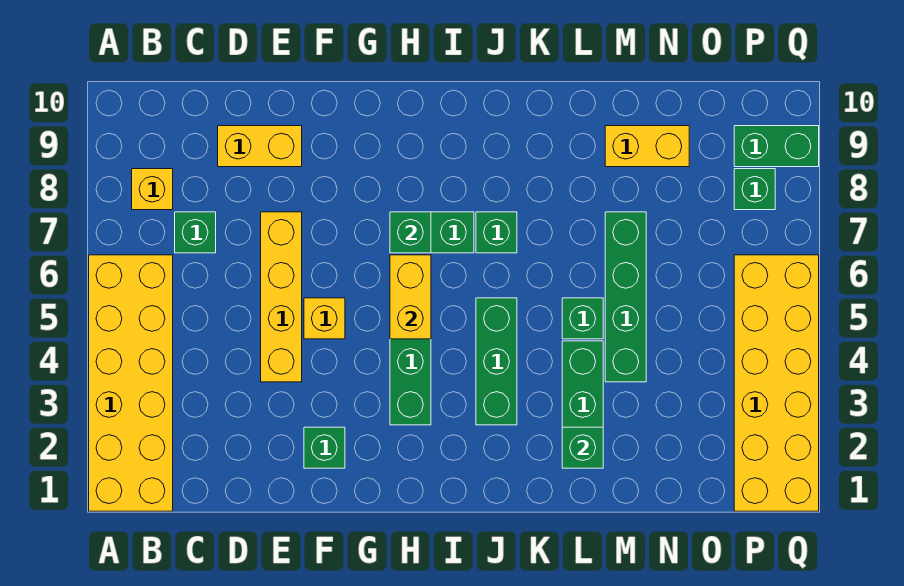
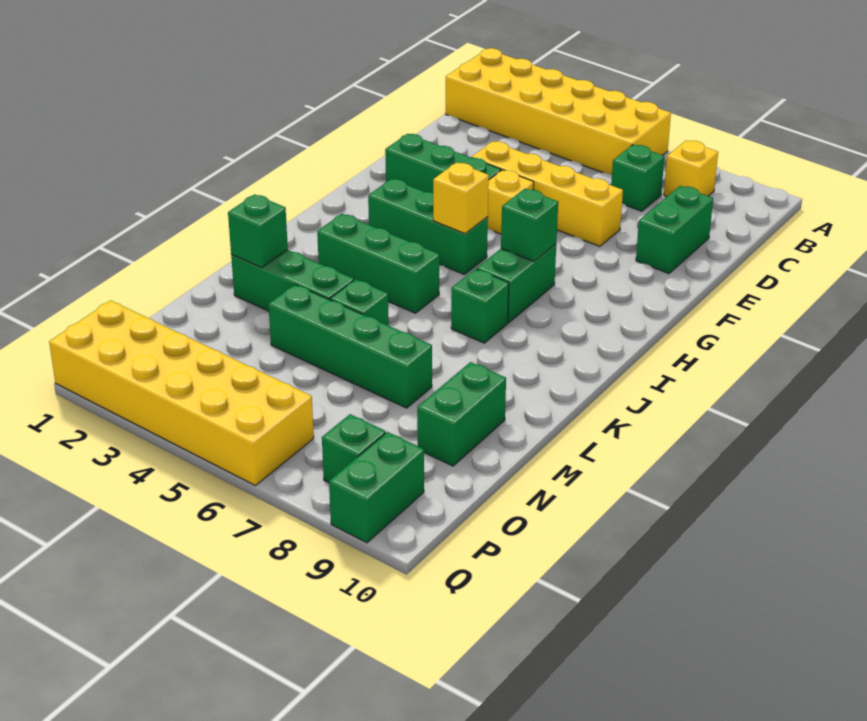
yellow 1x2 brick [218,126,302,167] -> green 1x2 brick [636,186,713,274]
green 1x1 brick [304,427,345,468] -> green 1x3 brick [385,134,501,193]
yellow 1x2 brick [390,255,431,339] -> yellow 1x1 brick [433,163,489,234]
yellow 1x2 brick [605,126,689,167] -> green 1x2 brick [417,362,506,466]

